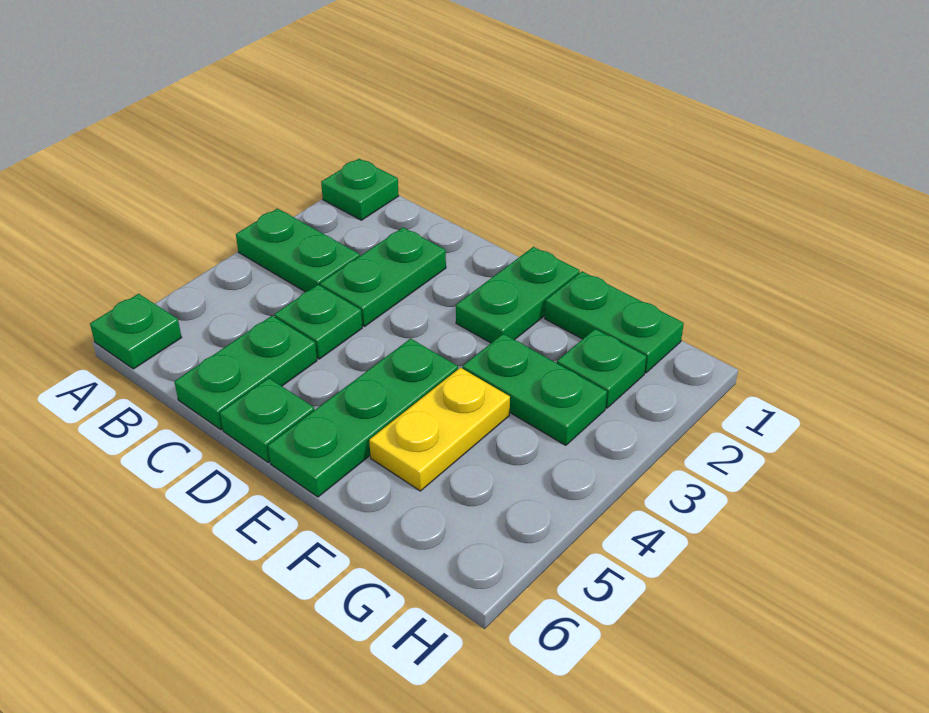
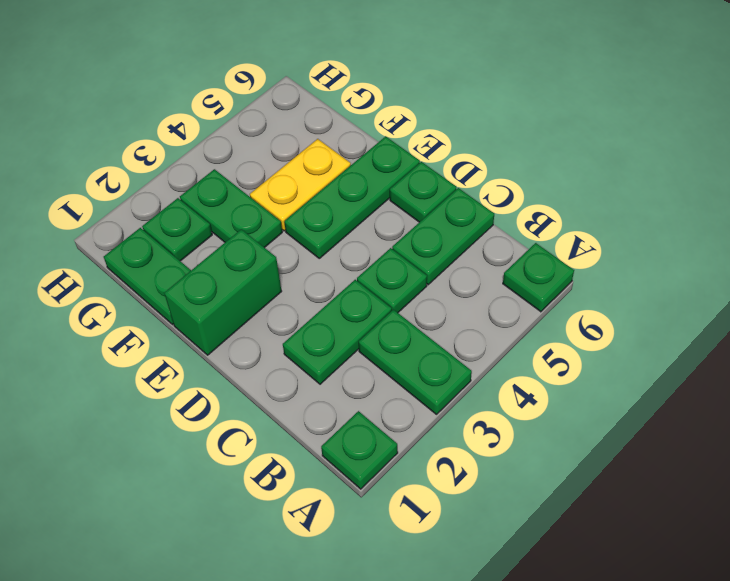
green 1x2 plate [456,247,580,343] -> green 1x2 brick [164,229,282,355]

